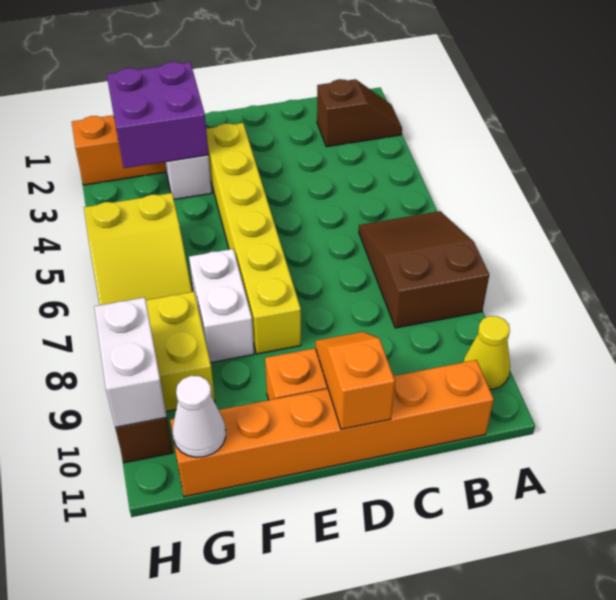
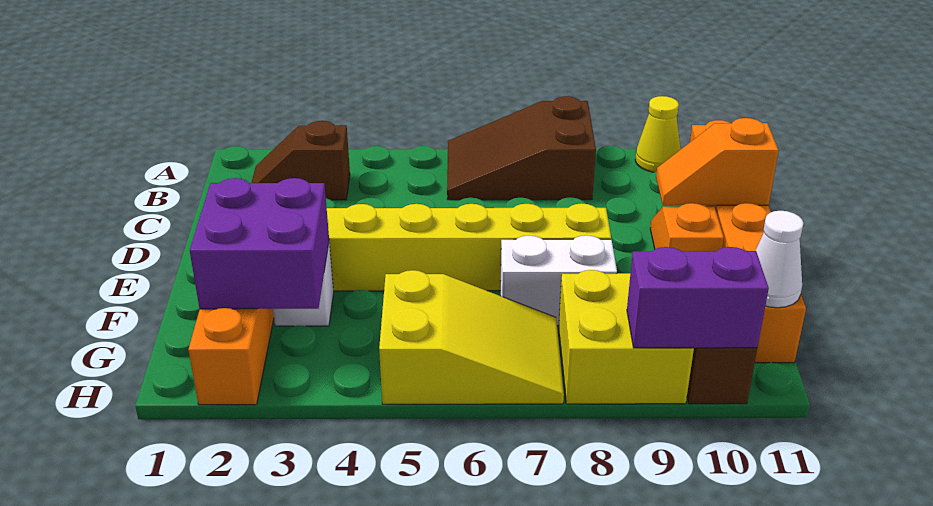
brown 1x2 slope [317,79,402,147] -> brown 1x2 slope turned to [252,121,350,200]
white 1x2 brick [94,297,167,428] -> purple 1x2 brick [627,247,769,348]

